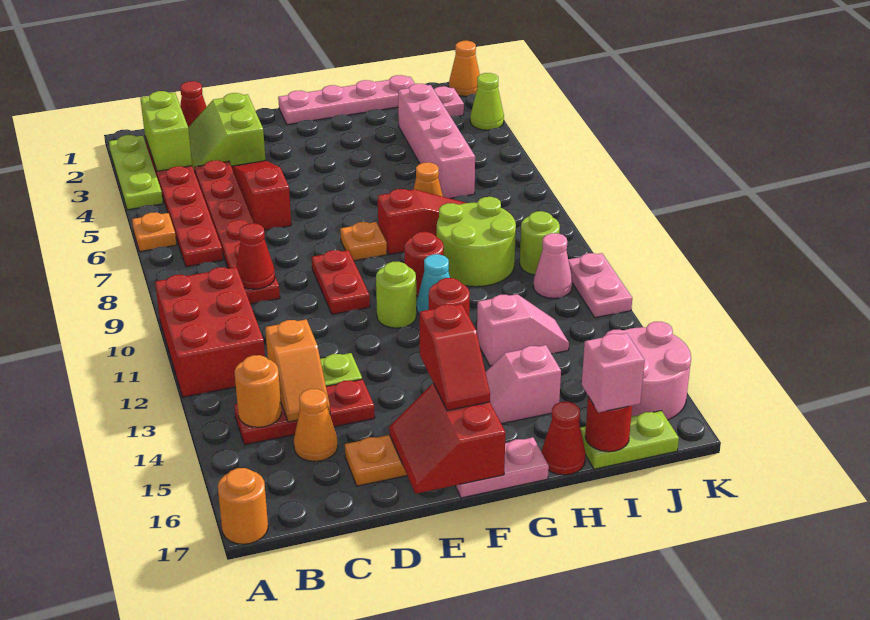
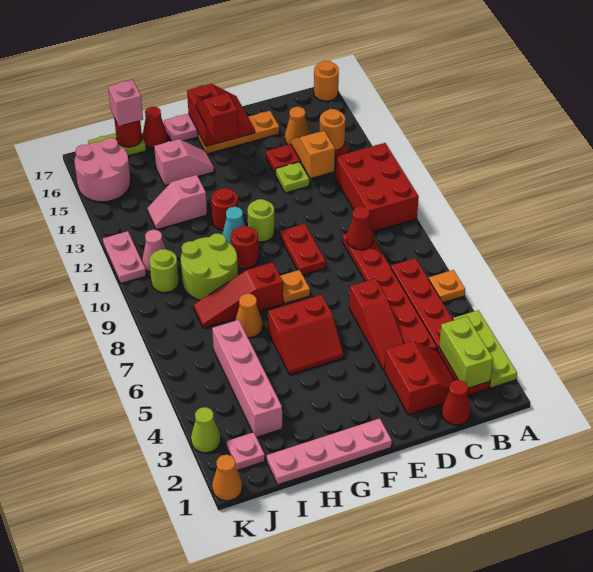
lime 2x2 slope [188,93,266,172] -> red 2x2 slope [384,341,454,415]
none -> red 2x2 slope [268,295,343,375]

